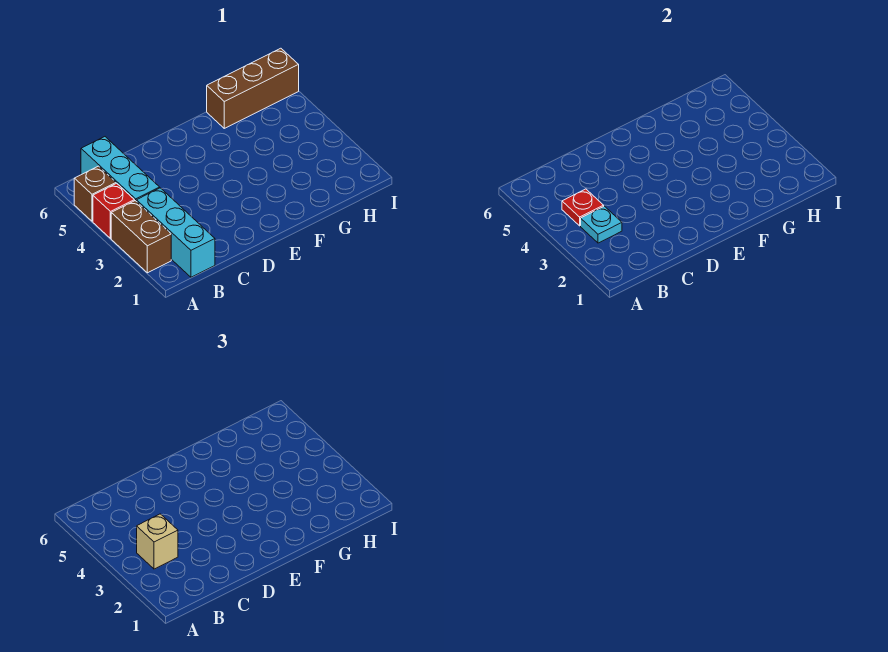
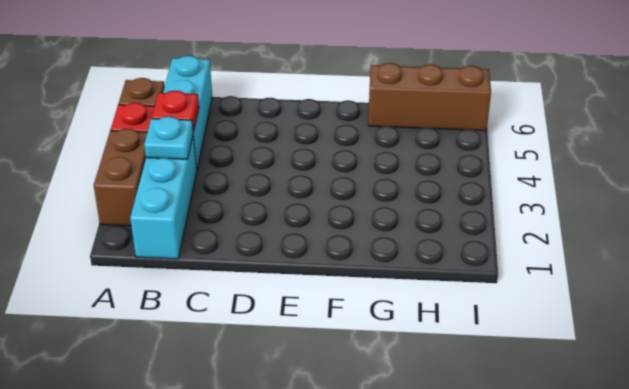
tan 1x1 brick [137,514,178,569] -> none

